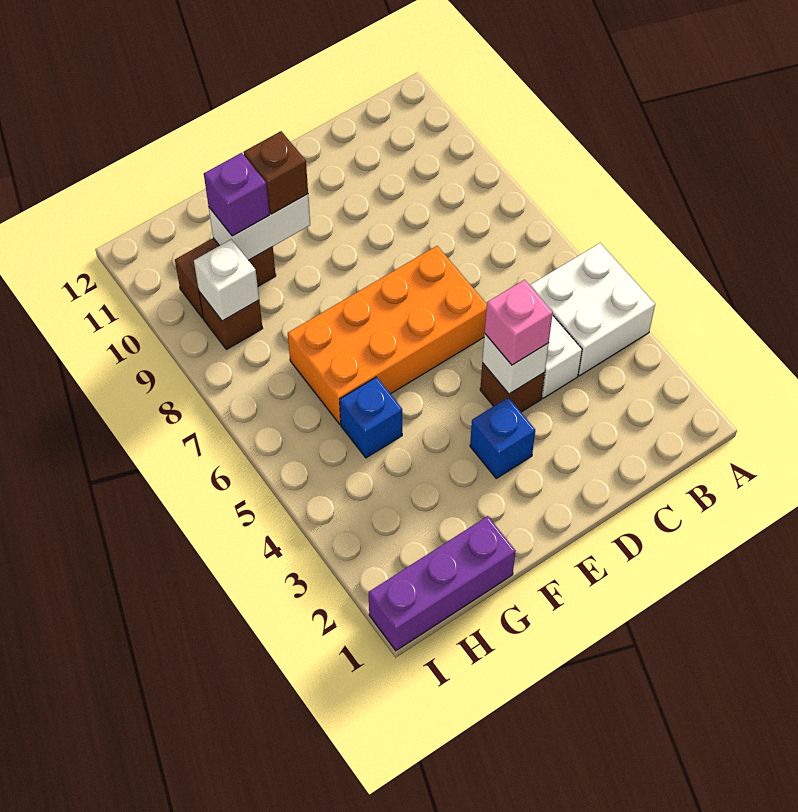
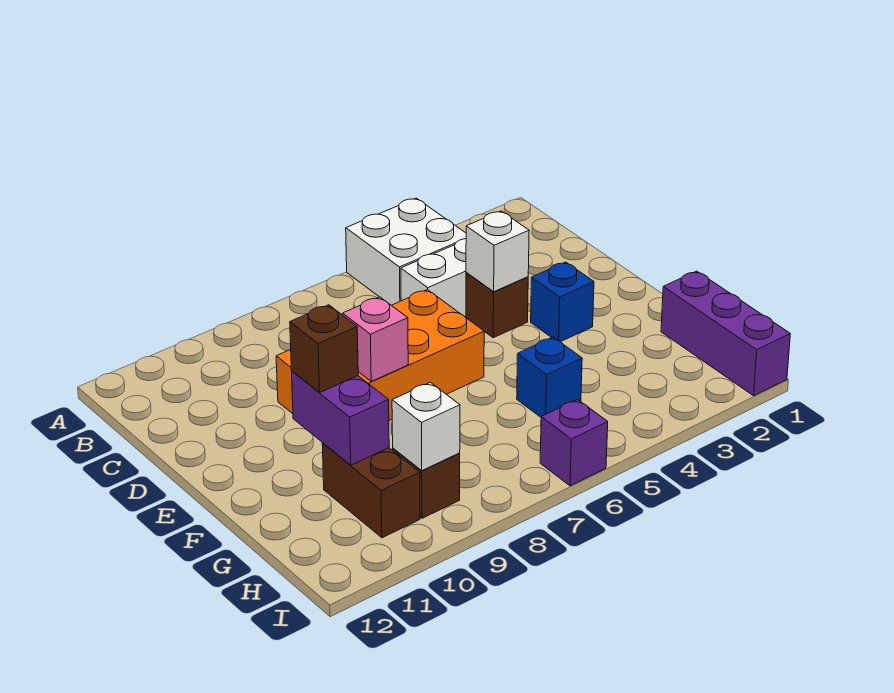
pink 1x1 brick [485,280,553,365] -> pink 1x1 brick moved to [343,297,408,381]
orange 2x4 brick [288,246,487,424] -> orange 2x4 brick turned to [276,290,484,421]
white 1x2 brick [209,194,310,260] -> purple 1x2 brick [292,371,389,465]
purple 1x1 brick [204,153,269,236] -> purple 1x1 brick moved to [540,400,608,486]

